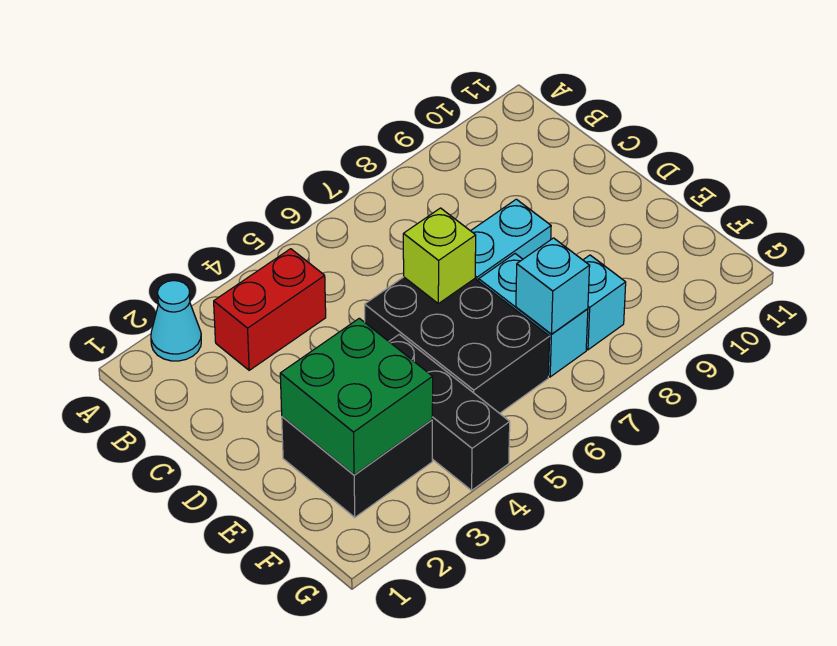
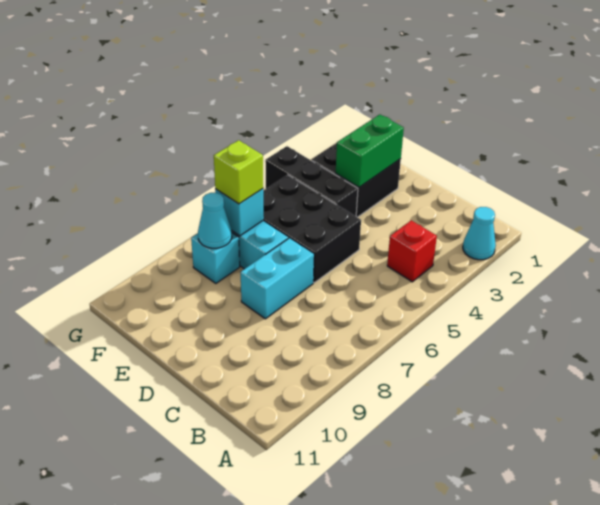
red 1x2 brick [214,249,326,370] -> red 1x1 brick [387,220,437,282]
lime 1x1 brick [403,208,476,304] -> lime 1x1 brick moved to [214,140,263,204]
green 2x2 brick [280,318,433,475] -> green 1x2 brick [336,114,404,187]
none -> cyan 1x1 cone [198,193,232,248]

